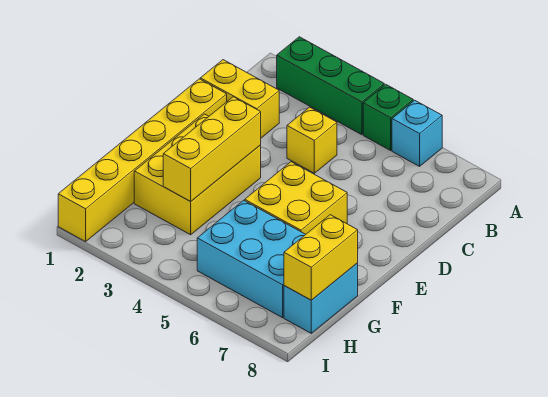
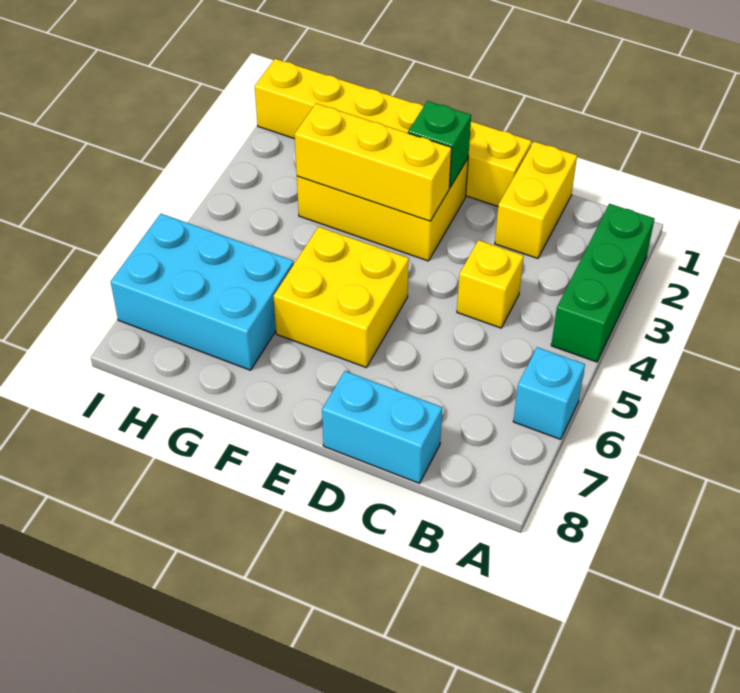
green 1x1 brick [363,85,413,150] -> green 1x1 brick moved to [408,101,471,188]
cyan 2x3 brick [197,200,306,318] -> cyan 2x3 brick turned to [111,214,294,370]
cyan 1x2 brick [284,263,358,333] -> cyan 1x2 brick moved to [322,371,442,483]
yellow 1x2 brick [284,215,358,300] -> none

